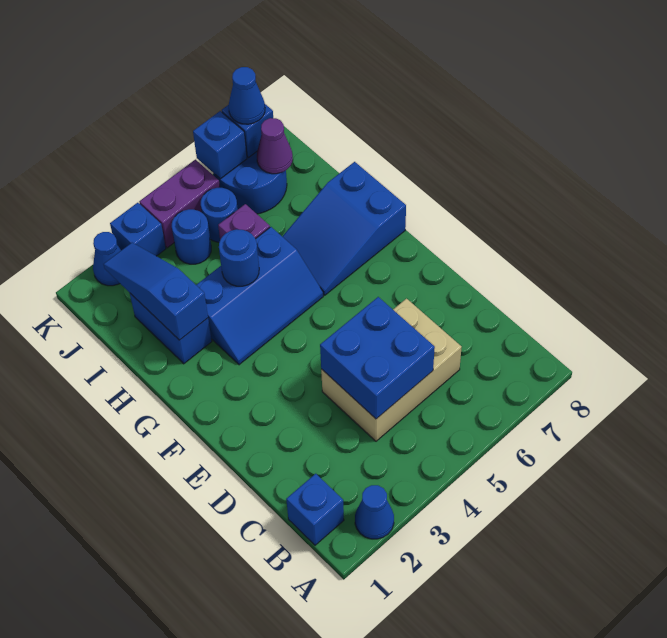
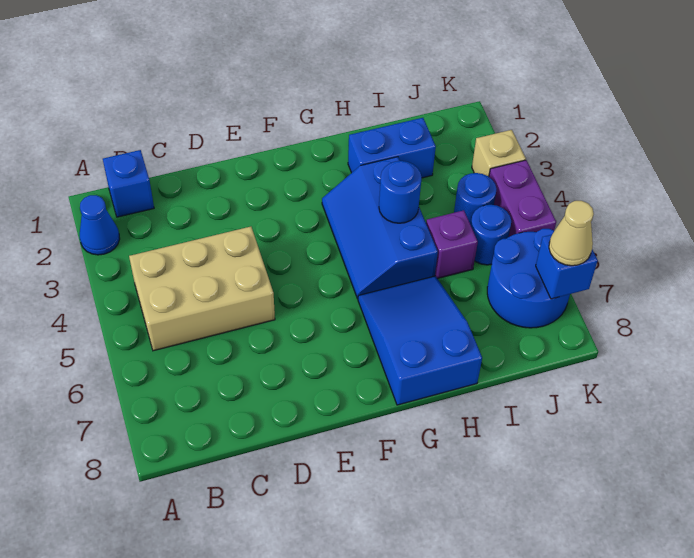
tan 2x3 brick [321,299,462,441] -> tan 2x3 brick turned to [129,227,275,351]
blue 2x2 brick [320,297,435,419] -> none
blue 1x3 slope [104,243,208,340] -> none
purple 1x1 cone [257,118,293,174] -> none
blue 1x1 cone [93,232,121,286] -> none
blue 1x1 brick [110,203,166,256] -> tan 1x1 brick [472,130,526,177]
blue 1x1 brick [193,111,247,179] -> none
blue 1x1 cone [229,67,265,124] -> tan 1x1 cone [549,201,594,266]

